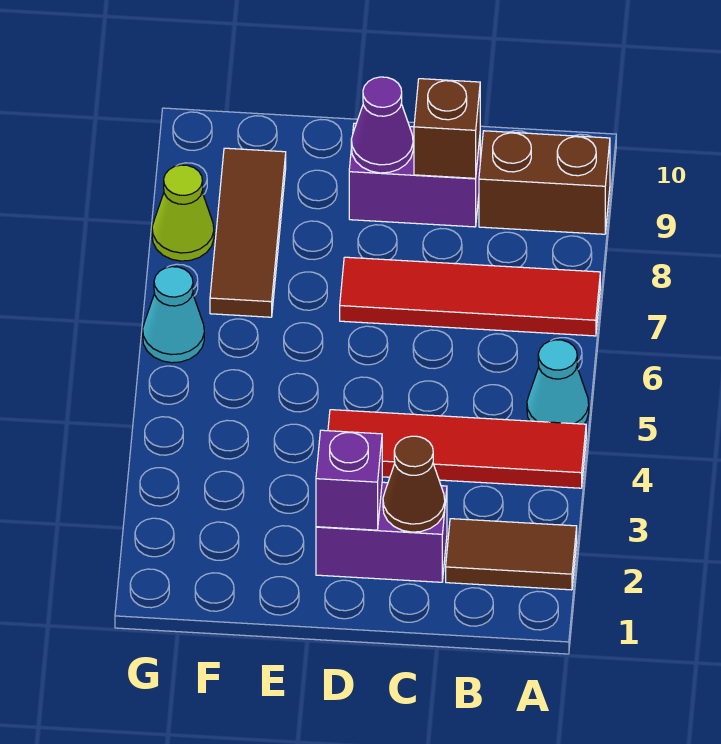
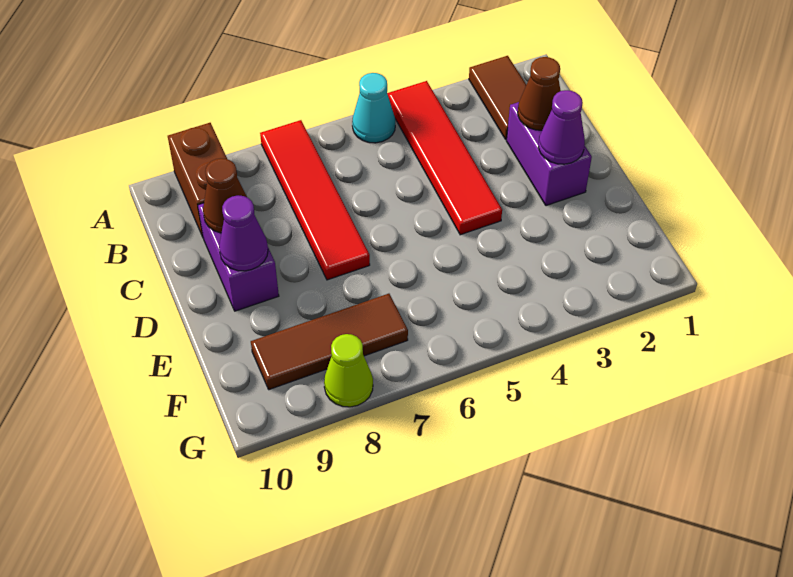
brown 1x1 brick [414,79,480,178] -> brown 1x1 cone [203,158,247,233]
purple 1x1 brick [316,430,382,530] -> purple 1x1 cone [538,90,585,164]
cyan 1x1 cone [143,267,204,363] -> none

